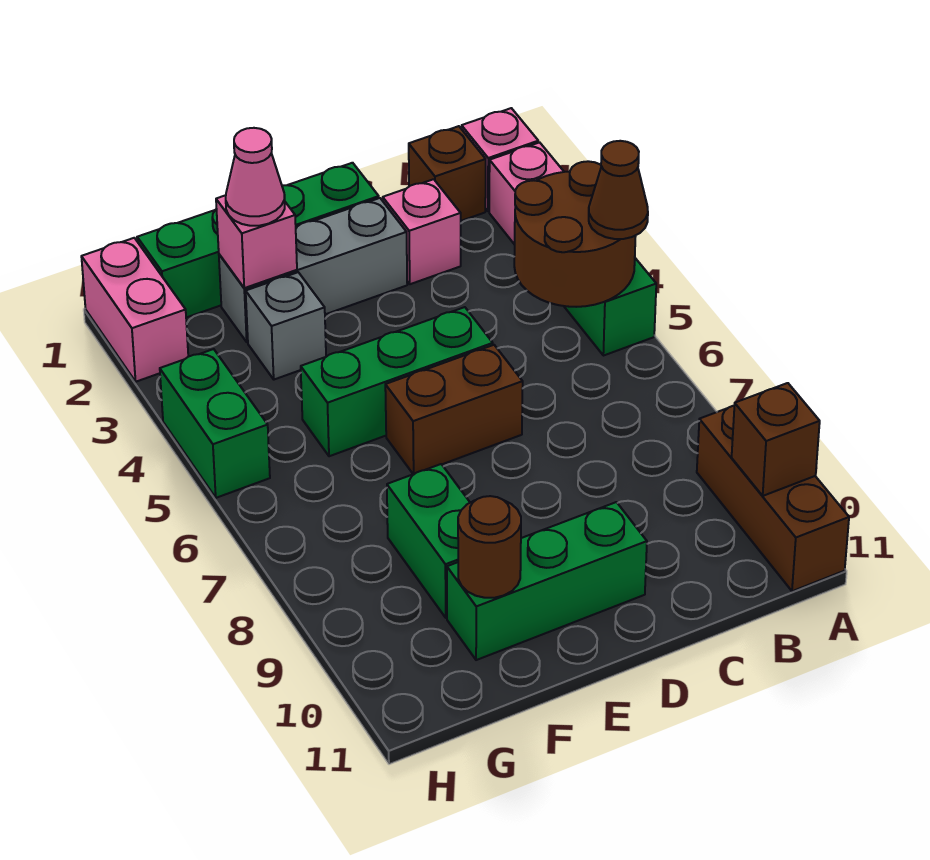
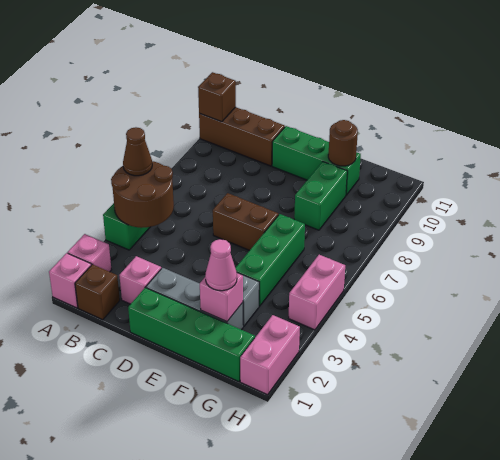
brown 1x3 brick [697,406,849,591] -> brown 1x3 brick turned to [199,107,285,166]
green 1x3 brick [301,307,493,456] -> green 1x3 brick turned to [235,214,305,306]
green 1x2 brick [160,349,270,498] -> pink 1x2 brick [289,255,345,330]

